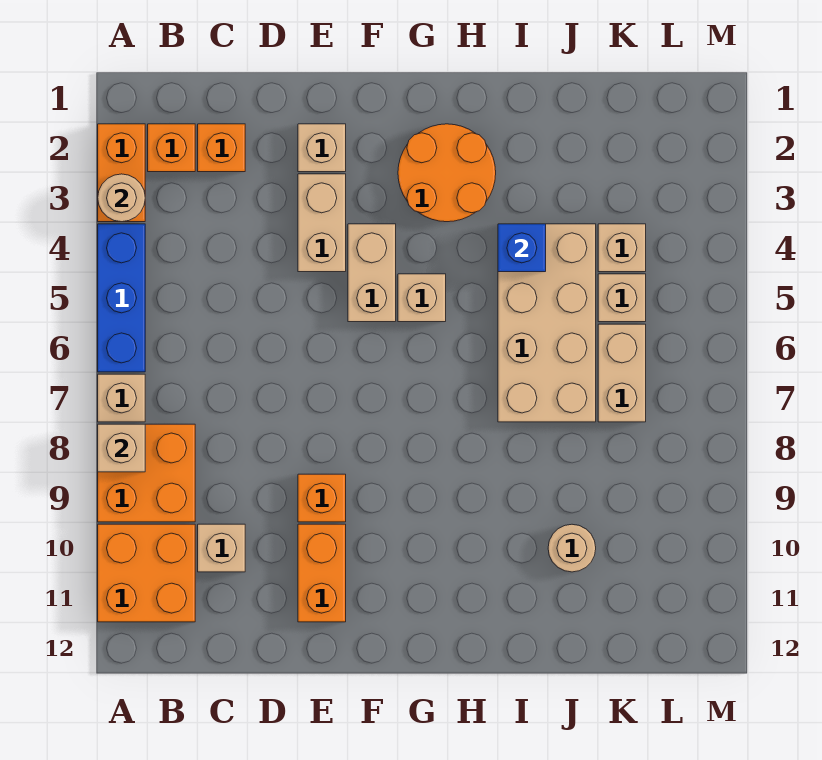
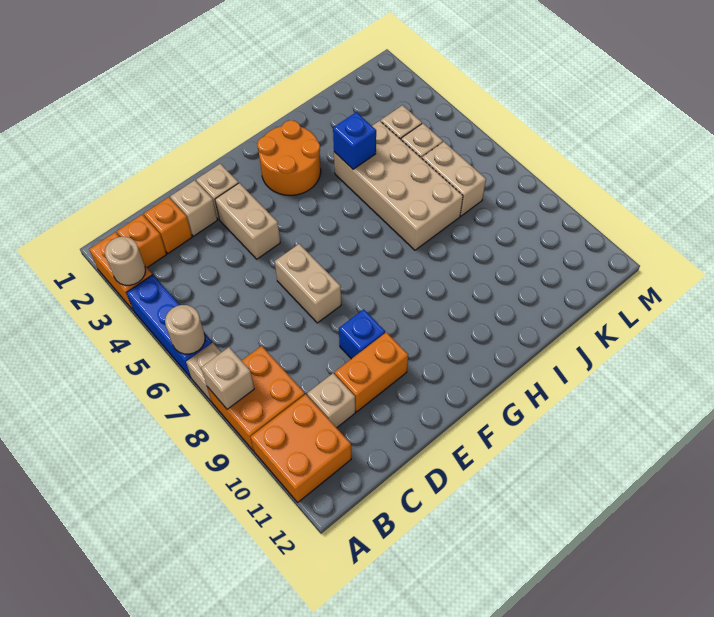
orange 1x1 brick [298,474,346,522] -> blue 1x1 brick [339,309,385,359]
orange 1x2 brick [298,524,346,622] -> orange 1x2 brick turned to [335,332,408,412]
tan 1x2 brick [348,224,396,322] -> tan 1x2 brick moved to [275,244,341,323]
tan 1x1 brick [398,274,446,322] -> tan 1x1 brick moved to [170,180,217,236]
tan 1x1 round brick [548,524,596,572] -> tan 1x1 round brick moved to [165,305,205,354]

